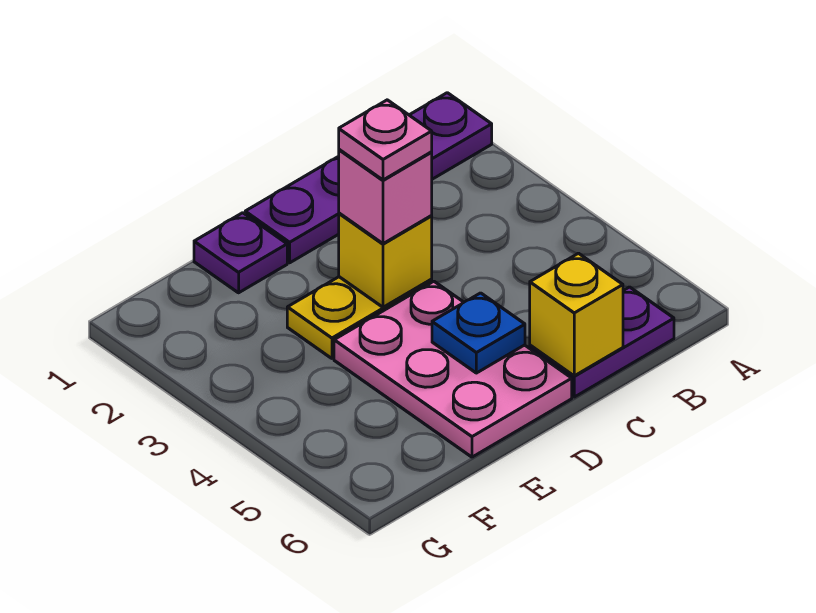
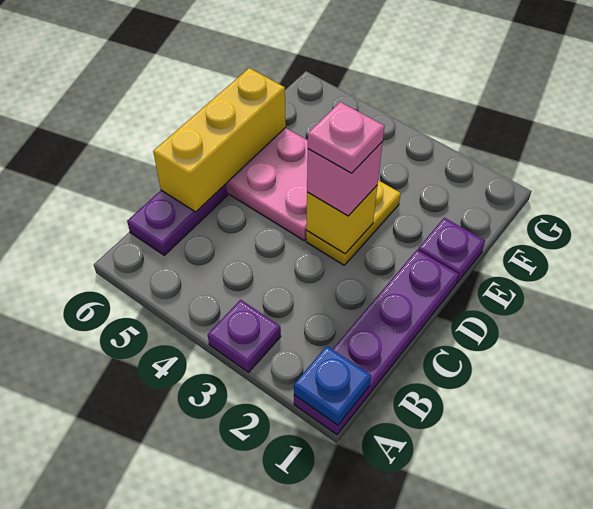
none -> purple 1x1 plate [208,300,281,372]
yellow 1x1 brick [530,253,623,376] -> yellow 1x3 brick [153,68,286,212]
blue 1x1 plate [432,293,525,373] -> blue 1x1 plate moved to [294,346,371,425]

